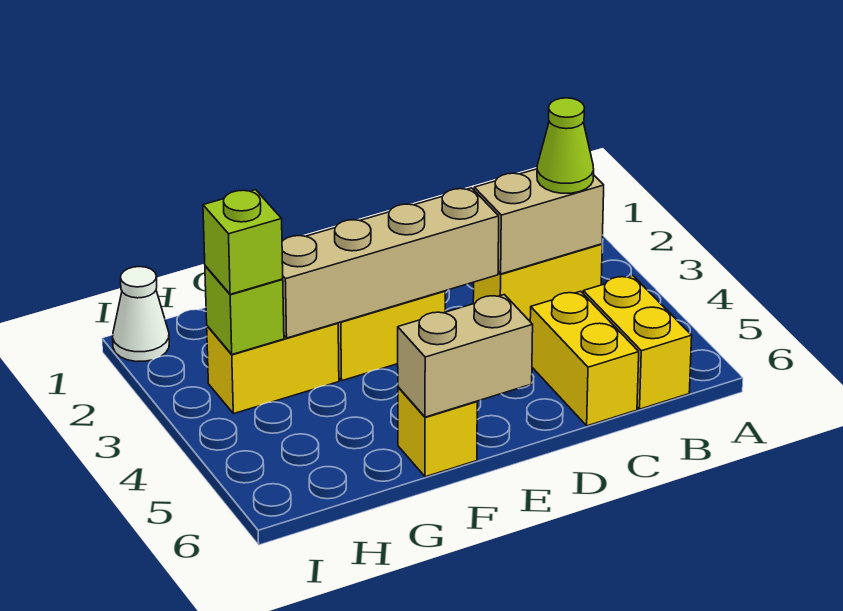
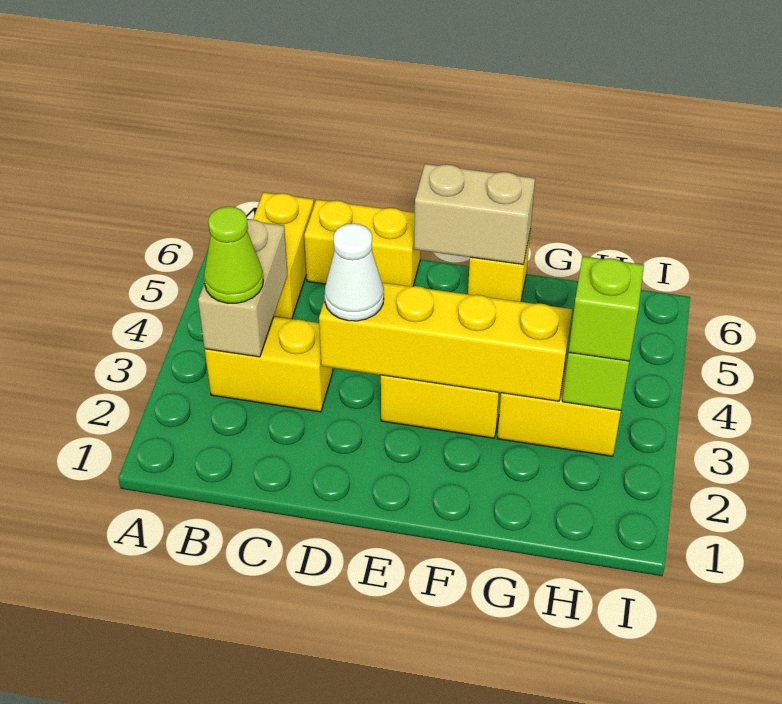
tan 1x2 brick [474,169,604,274] -> tan 1x2 brick turned to [198,219,288,357]
yellow 1x2 brick [530,291,639,426] -> yellow 1x2 brick turned to [304,199,420,287]
tan 1x4 brick [282,188,499,338] -> yellow 1x4 brick [319,282,572,401]
white 1x1 cone [113,267,169,361] -> white 1x1 cone moved to [325,223,384,321]

